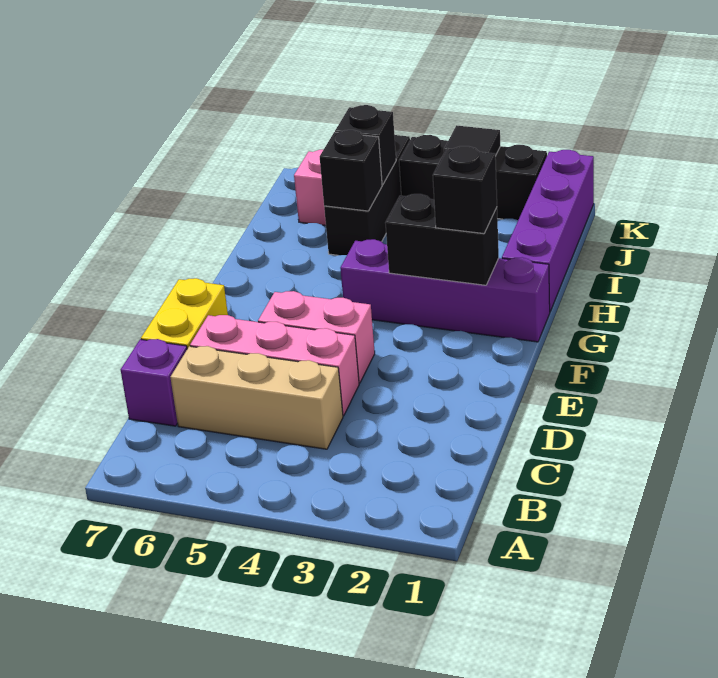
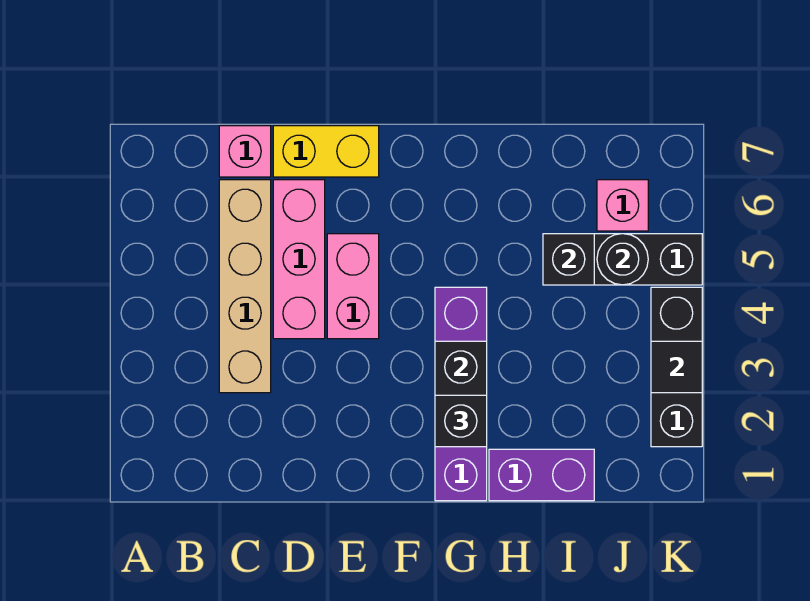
tan 1x3 brick [170,346,343,449] -> tan 1x4 brick [219,180,271,393]
purple 1x1 brick [121,339,187,426] -> pink 1x1 brick [219,126,271,177]
purple 1x4 brick [502,150,594,311] -> purple 1x2 brick [489,449,594,501]
black 1x1 brick [335,105,396,185] -> black 1x1 round brick [597,234,648,285]

